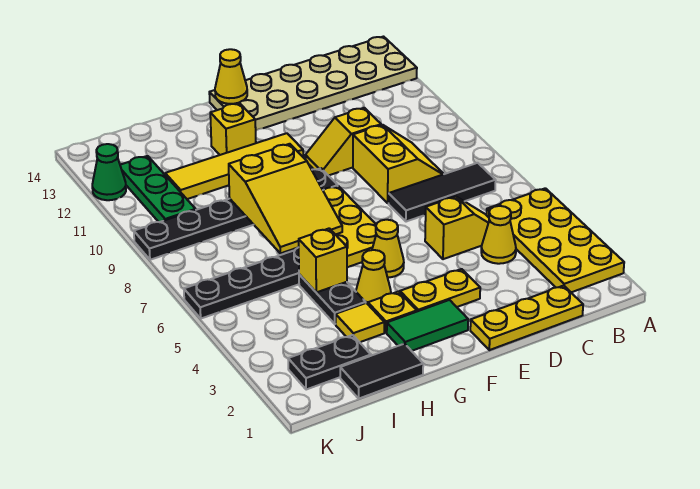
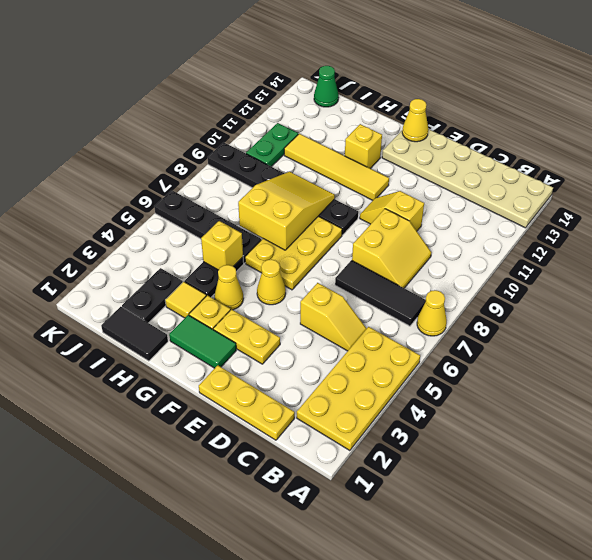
yellow 1x1 cone [481,206,516,264] -> yellow 1x1 cone moved to [417,290,447,336]
yellow 2x3 slope [229,144,342,253] -> yellow 2x3 slope turned to [238,172,335,250]
black 1x2 plate [288,335,371,390] -> black 1x2 plate turned to [122,268,183,323]
green 1x3 plate [120,156,196,222] -> green 1x2 plate [246,123,298,167]
green 1x1 cone [92,144,126,200] -> green 1x1 cone moved to [314,66,339,107]

